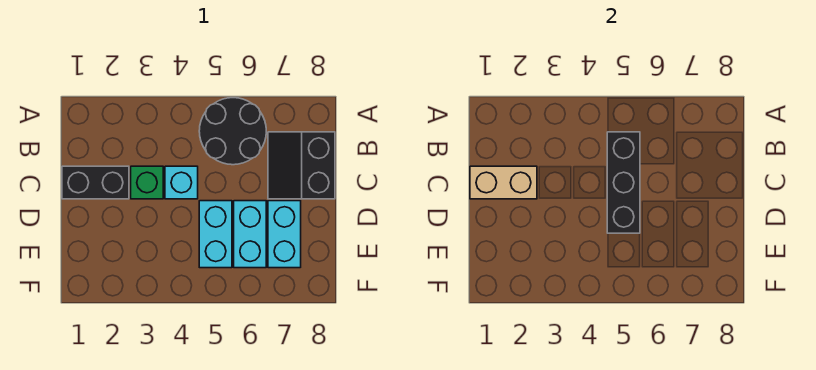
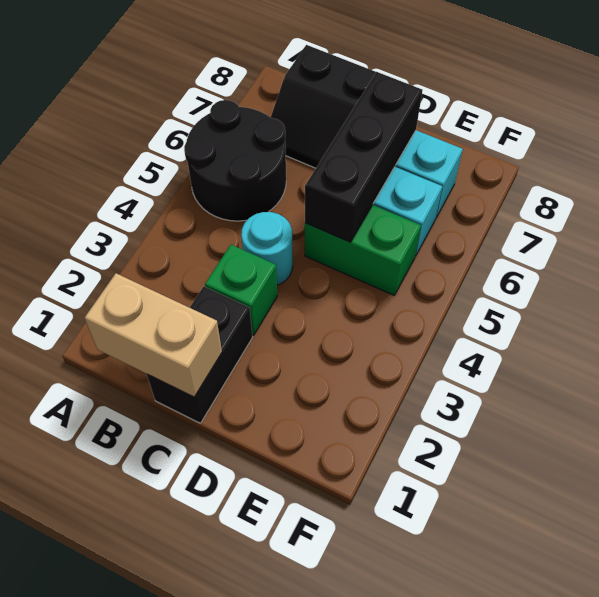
black 1x3 brick [607,132,640,233] -> black 1x3 brick turned to [305,72,423,242]
tan 1x2 brick [470,166,537,199] -> tan 1x2 brick turned to [85,273,222,397]
cyan 1x1 brick [165,166,198,199] -> cyan 1x1 round brick [241,212,293,285]
cyan 1x2 brick [199,201,232,268] -> green 1x2 brick [305,205,421,295]

